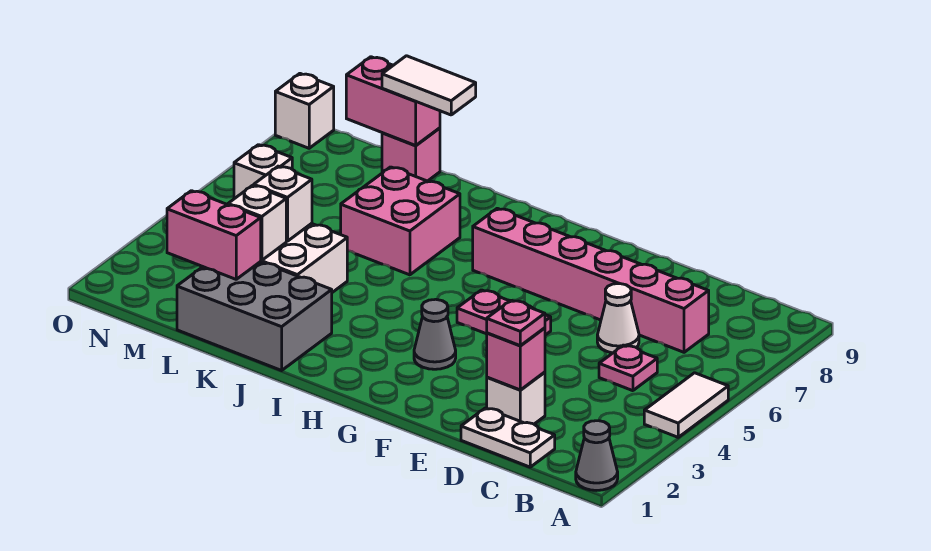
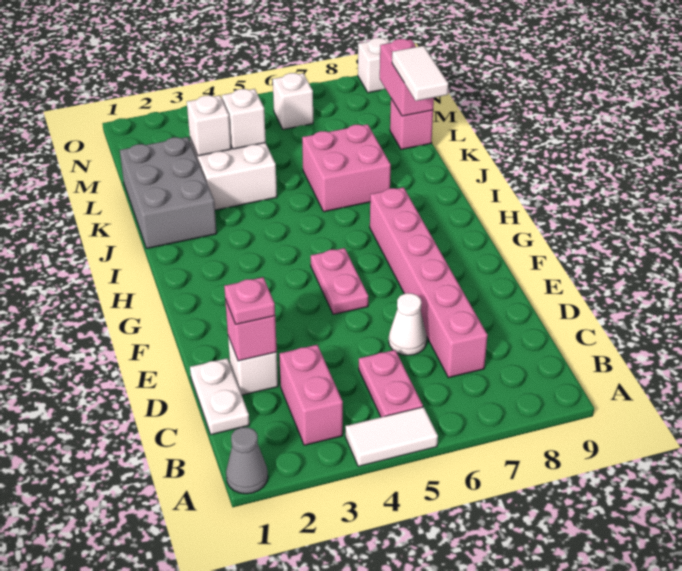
pink 1x1 plate [599,345,657,391] -> pink 1x2 plate [359,350,423,417]
grey 1x1 cone [414,299,456,369] -> none
pink 1x2 brick [167,191,261,279] -> pink 1x2 brick moved to [279,345,343,445]

